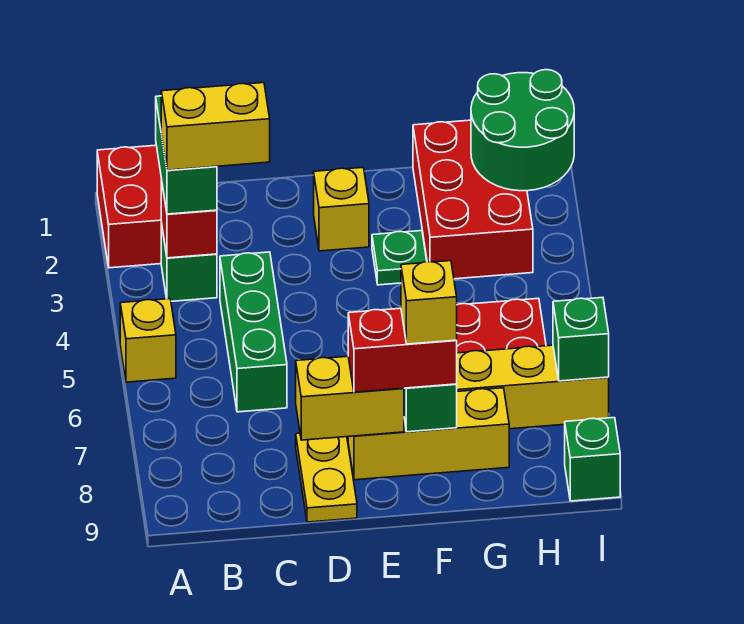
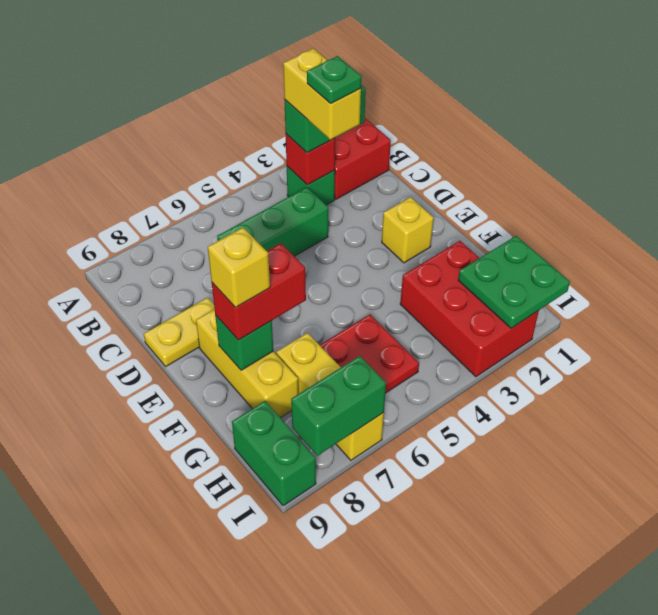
yellow 1x1 brick [120,299,176,382] -> none
yellow 1x2 brick [296,356,404,440] -> none
red 1x2 brick [348,308,457,392] -> red 1x2 brick turned to [212,243,306,340]
green 1x1 plate [372,231,427,285] -> green 1x1 plate moved to [307,56,362,104]
red 2x3 brick [413,120,533,279] -> red 2x3 brick turned to [400,241,539,377]
green 2x2 round brick [471,70,574,191] -> green 2x2 plate [458,236,570,328]
green 1x1 brick [553,297,609,381] -> green 1x2 brick [291,356,386,456]
green 1x1 brick [565,418,620,501] -> green 1x2 brick [232,401,316,506]

